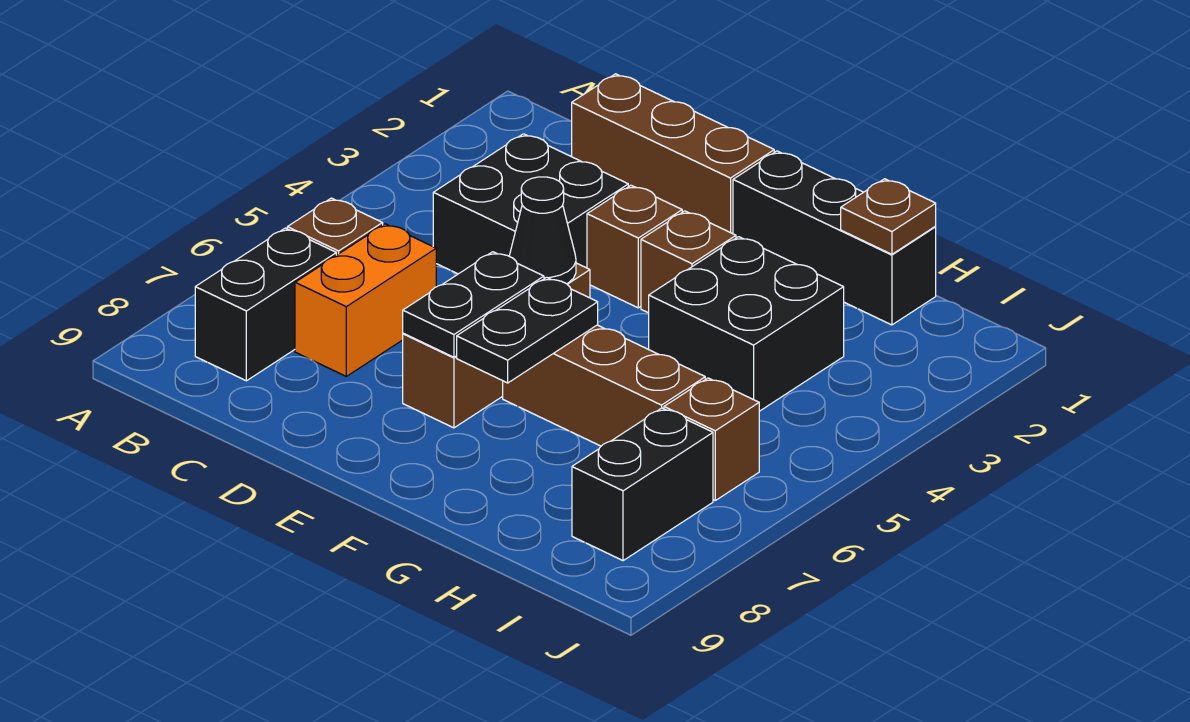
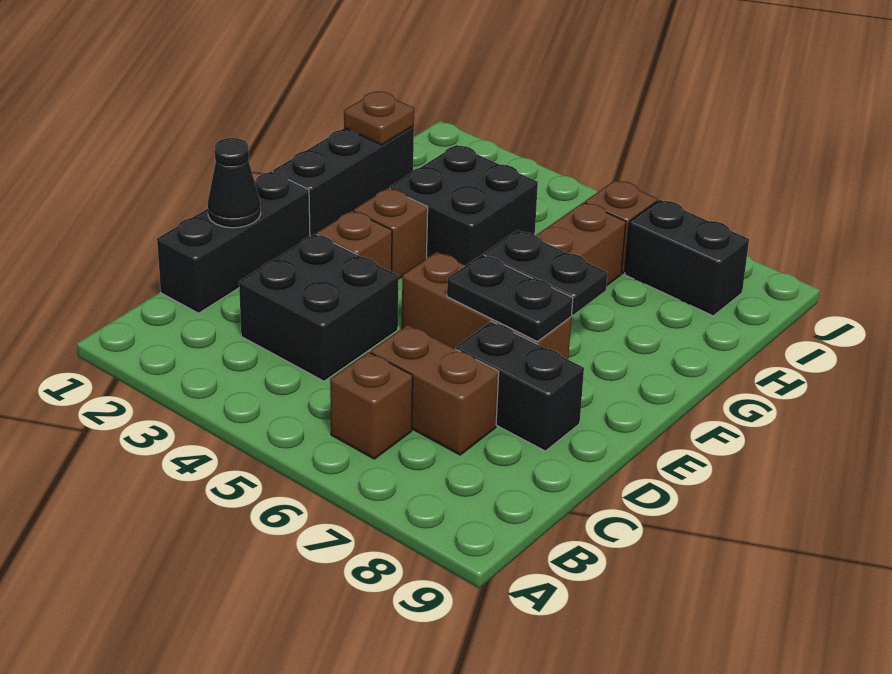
black 1x2 brick [195,228,336,381] -> black 1x2 brick moved to [455,322,584,451]
brown 1x3 brick [571,74,774,234] -> black 1x3 brick [157,171,310,313]
orange 1x2 brick [295,224,436,376] -> brown 1x2 brick [371,325,499,455]
black 1x1 cone [509,177,576,284] -> black 1x1 cone moved to [208,138,261,228]

